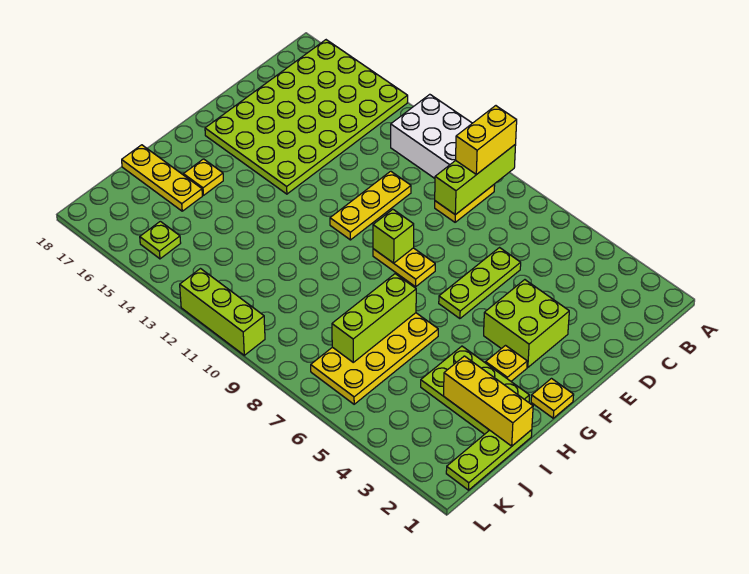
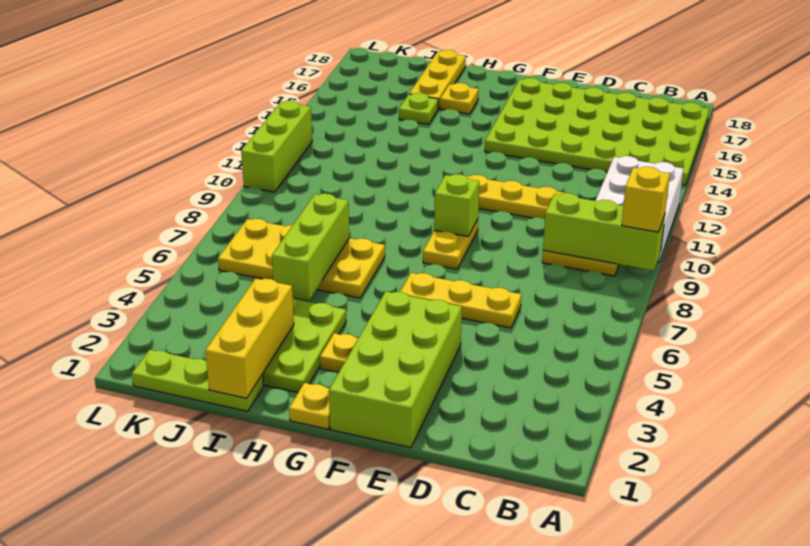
yellow 1x2 brick [456,106,517,175] -> yellow 1x1 brick [622,167,670,232]
lime 1x3 plate [439,248,521,319] -> yellow 1x3 plate [400,273,521,328]
lime 2x2 brick [484,280,569,367] -> lime 2x4 brick [329,292,462,448]
lime 1x3 brick [332,274,416,362] -> lime 1x3 brick turned to [272,194,349,300]
lime 1x1 plate [140,221,181,259] -> lime 1x1 plate moved to [399,93,438,125]

